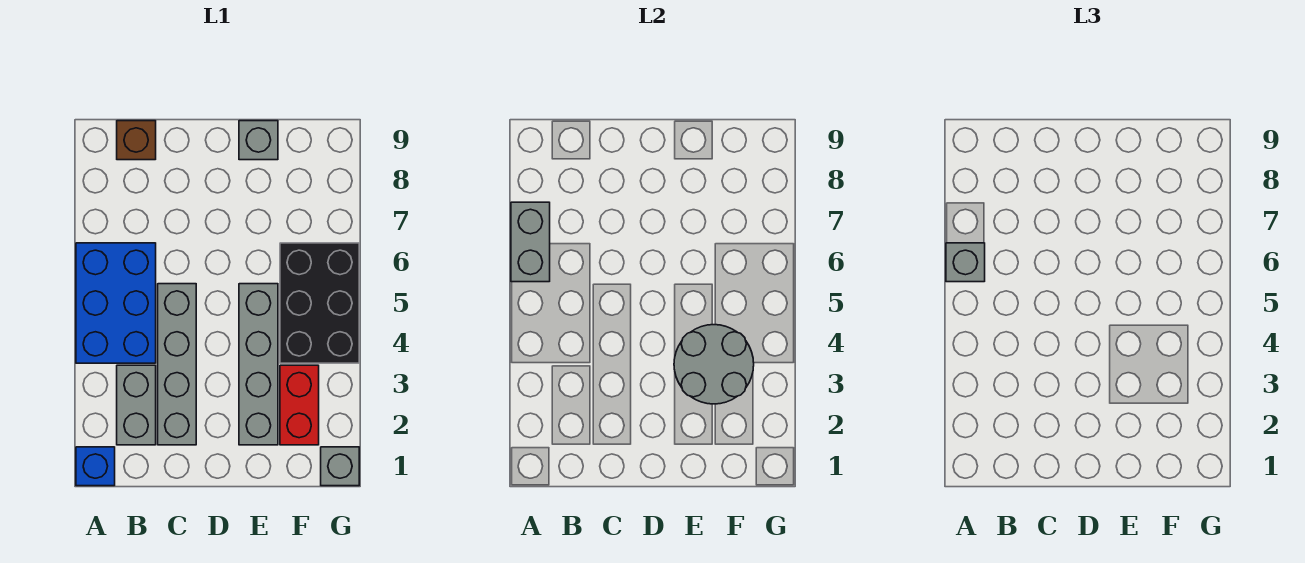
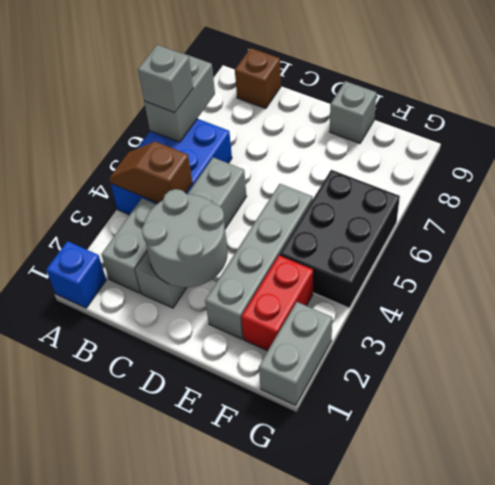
none -> brown 1x2 slope [109,142,192,203]
grey 2x2 round brick [674,325,754,404] -> grey 2x2 round brick moved to [142,189,228,287]
grey 1x1 brick [321,447,359,486] -> grey 1x2 brick [259,302,332,405]

